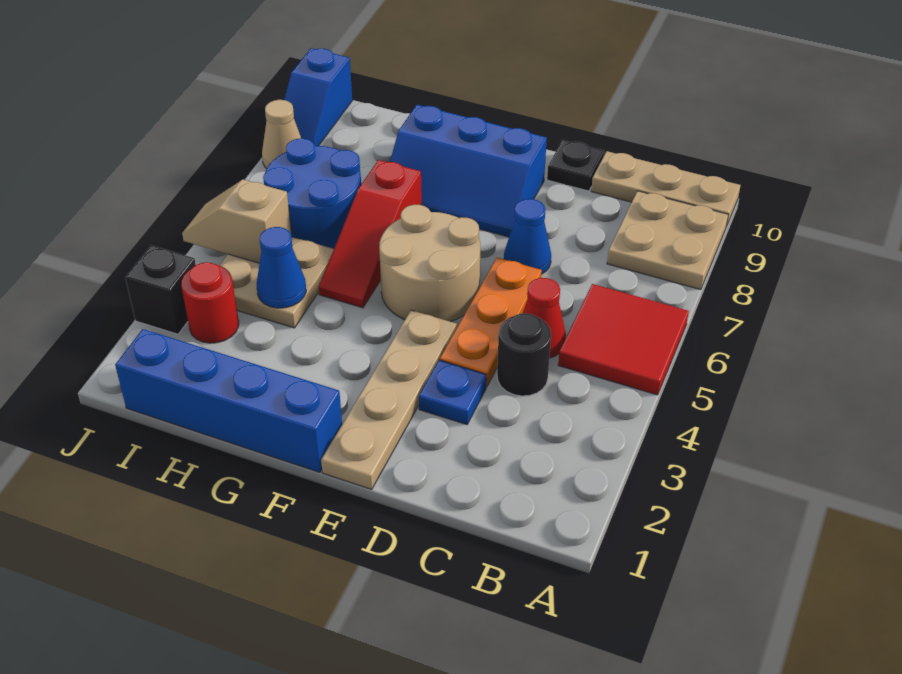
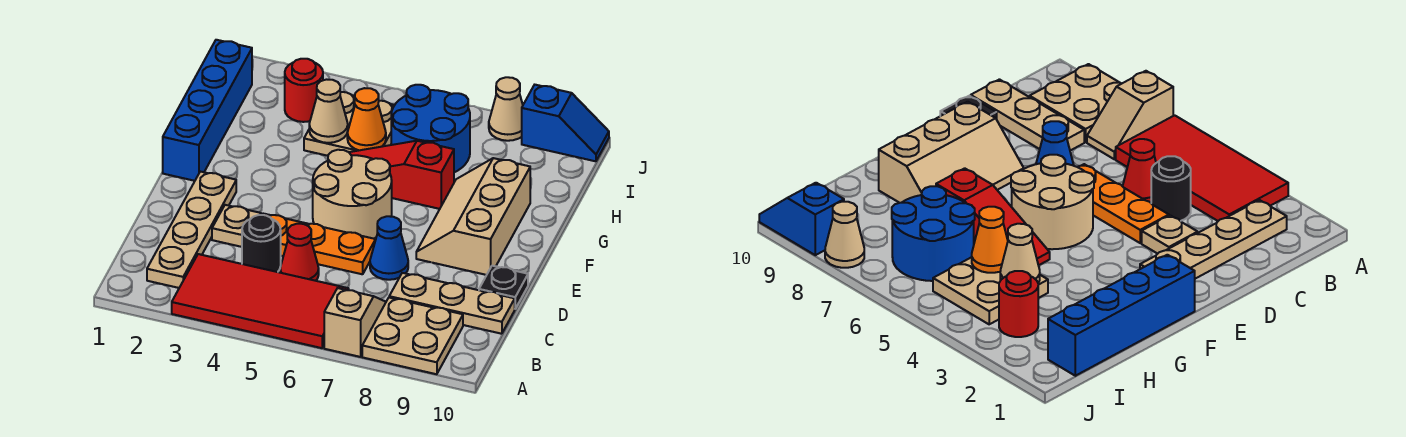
red 2x2 tile [558,284,689,395] -> red 2x4 tile [172,254,349,348]
tan 1x3 plate [591,151,740,227] -> tan 1x3 plate turned to [389,273,515,334]
blue 1x1 plate [419,360,487,425] -> tan 1x1 plate [212,205,261,247]
tan 1x4 plate [321,310,457,489] -> tan 1x4 plate turned to [147,172,236,288]
blue 2x3 slope [390,105,547,237] -> tan 2x3 slope [416,158,530,275]
blue 1x1 cone [257,227,306,308] -> tan 1x1 cone [309,79,348,143]
none -> orange 1x1 cone [347,88,386,150]
tan 1x2 slope [182,180,292,263] -> tan 1x2 slope moved to [324,288,386,357]
black 1x1 brick [125,245,196,334] -> none
blue 1x2 slope [284,48,352,146] -> blue 1x2 slope turned to [522,85,609,161]

